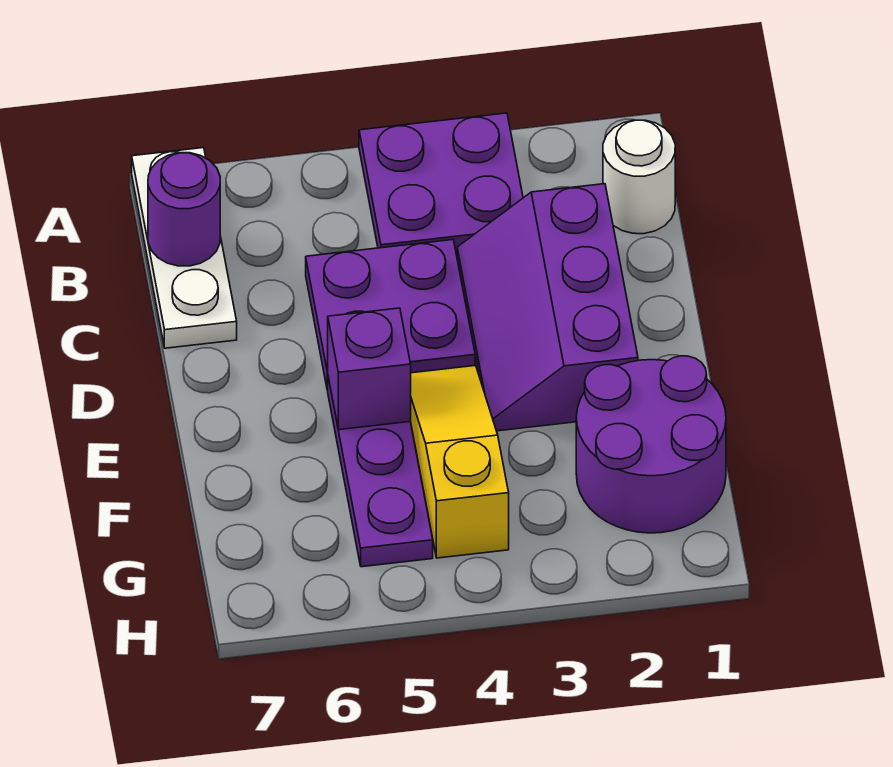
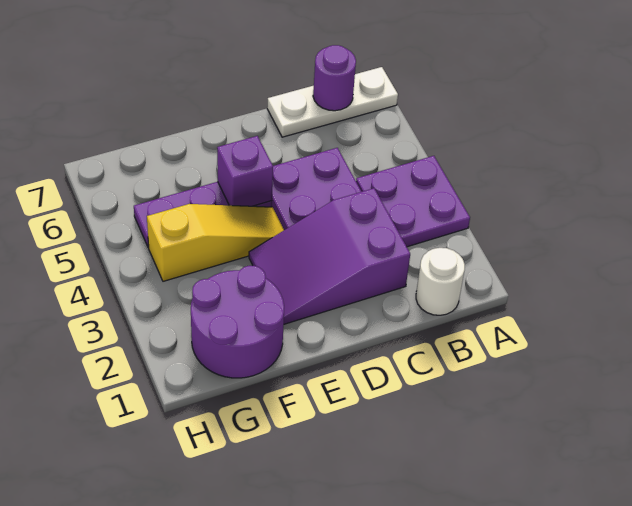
purple 2x3 slope [457,184,638,431] -> purple 2x3 slope turned to [249,188,410,324]

